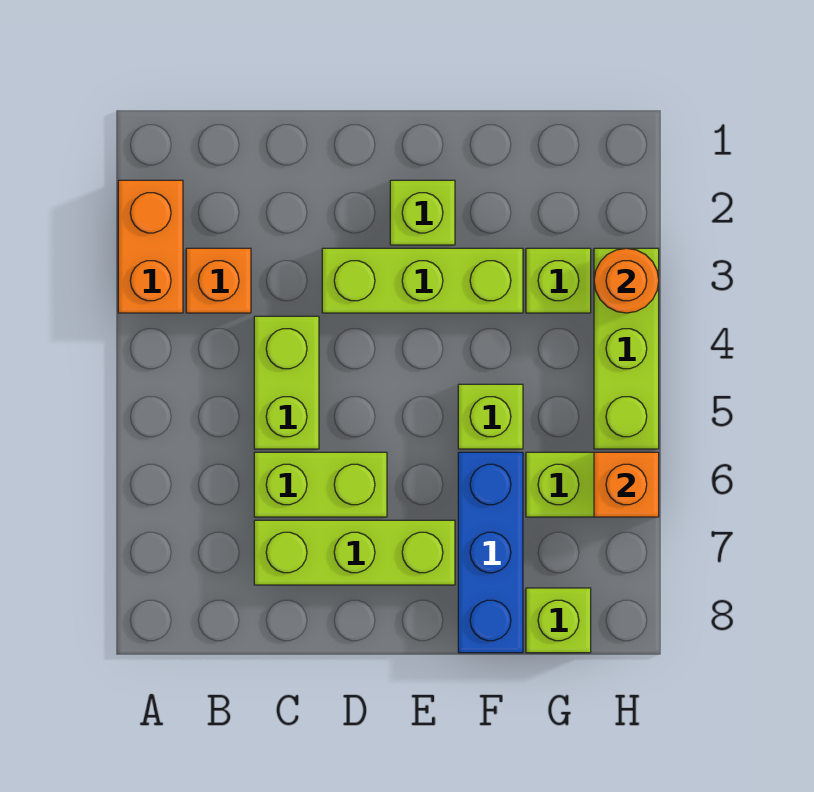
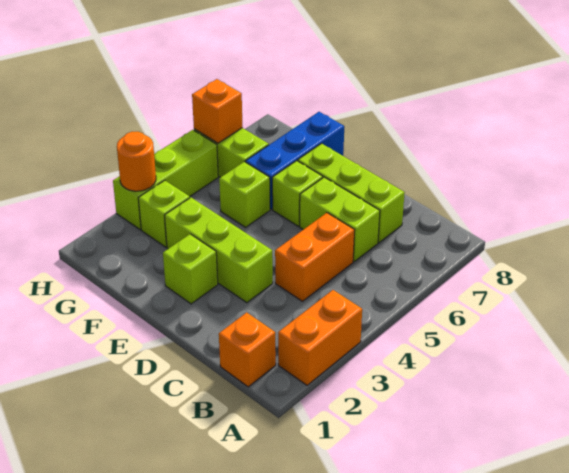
orange 1x1 brick [186,248,251,313] -> orange 1x1 brick moved to [219,312,276,387]
lime 1x2 brick [254,316,319,449] -> orange 1x2 brick [275,213,355,301]
lime 1x1 brick [526,588,591,653] -> lime 1x1 brick moved to [272,161,323,226]

